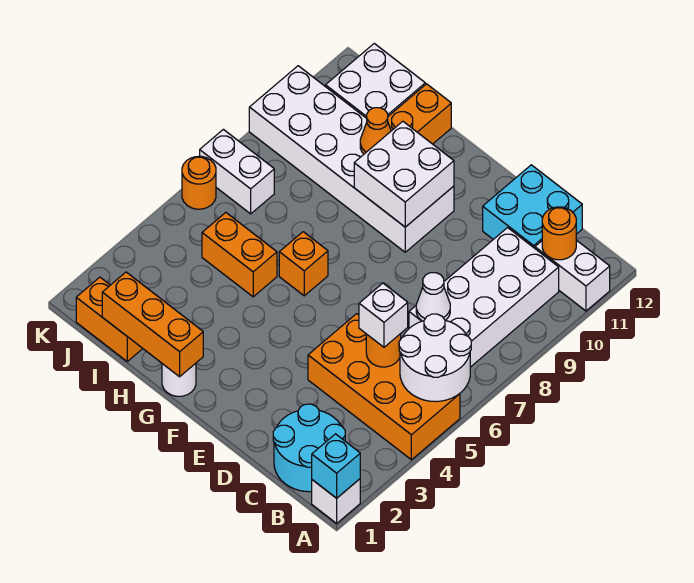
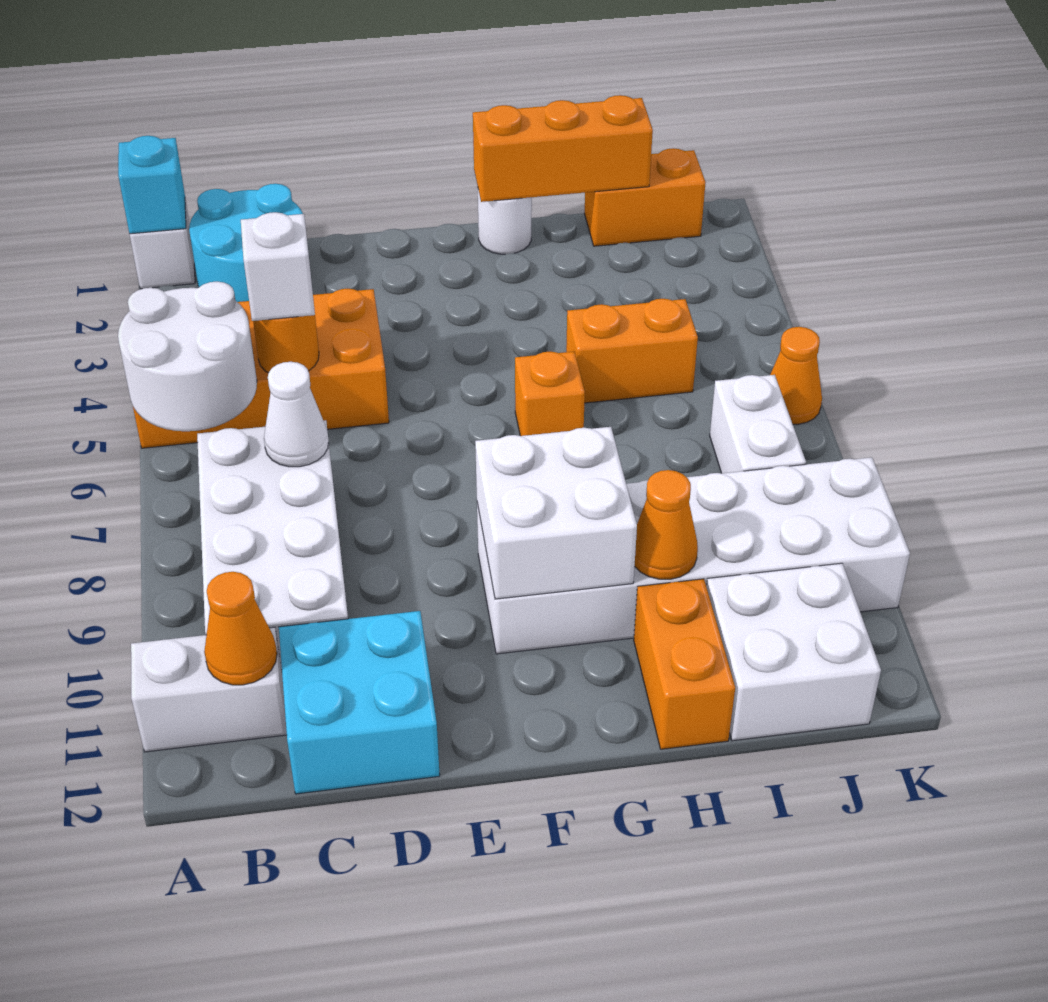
orange 1x1 round brick [542,207,576,260] -> orange 1x1 cone [204,572,277,685]
white 1x2 brick [200,129,274,214] -> white 1x2 brick turned to [710,375,806,473]
orange 1x1 round brick [182,156,216,209] -> orange 1x1 cone [770,327,822,424]

